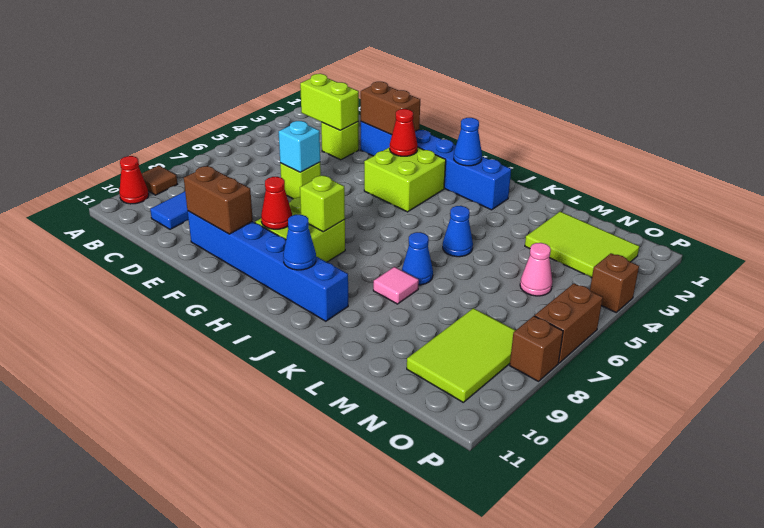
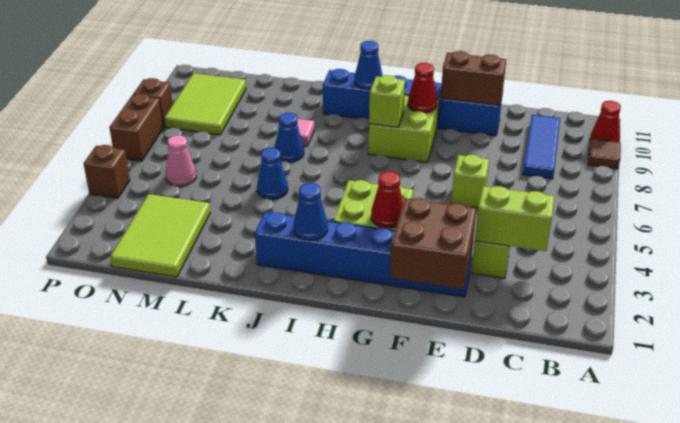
brown 1x2 brick [361,82,420,135] -> brown 2x2 brick [390,198,476,289]
cyan 1x1 brick [279,121,320,172] -> none
lime 2x3 tile [525,212,639,278] -> lime 2x3 tile turned to [110,194,210,277]

